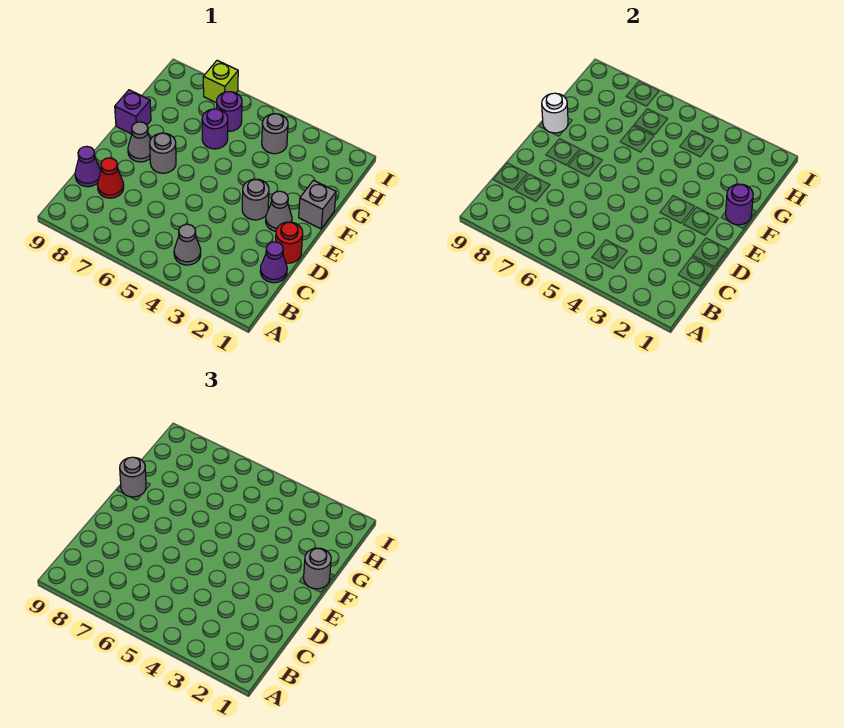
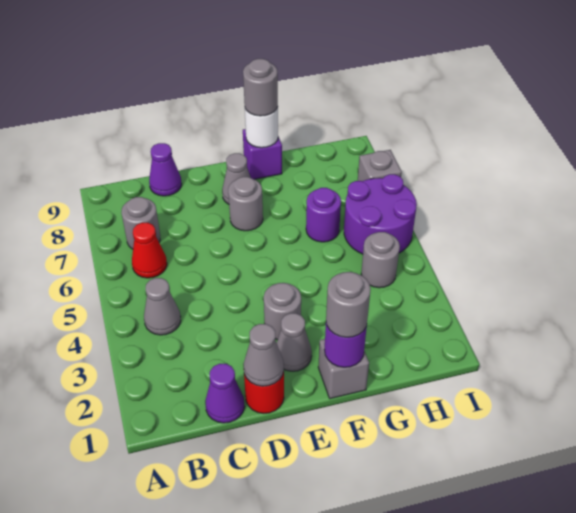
none -> grey 1x1 round brick [121,197,160,249]
red 1x1 cone [98,158,124,198] -> red 1x1 cone moved to [132,223,167,278]
none -> grey 1x1 cone [243,324,284,386]
purple 1x1 round brick [217,92,242,131] -> purple 2x2 round brick [344,174,417,254]
lime 1x1 brick [203,60,238,103] -> grey 1x1 brick [358,150,402,181]

